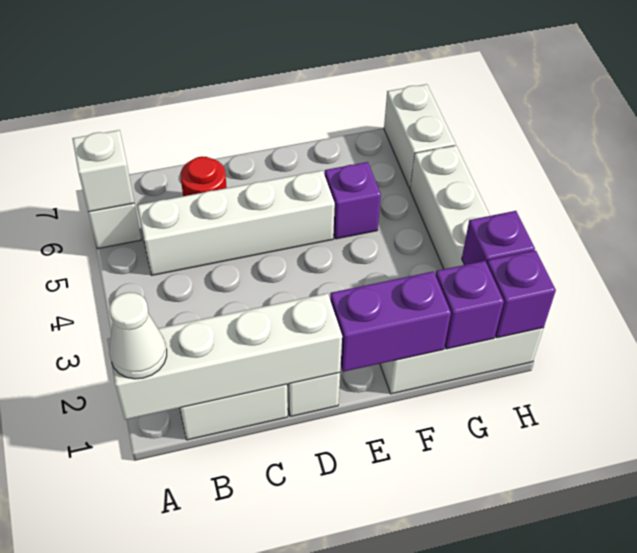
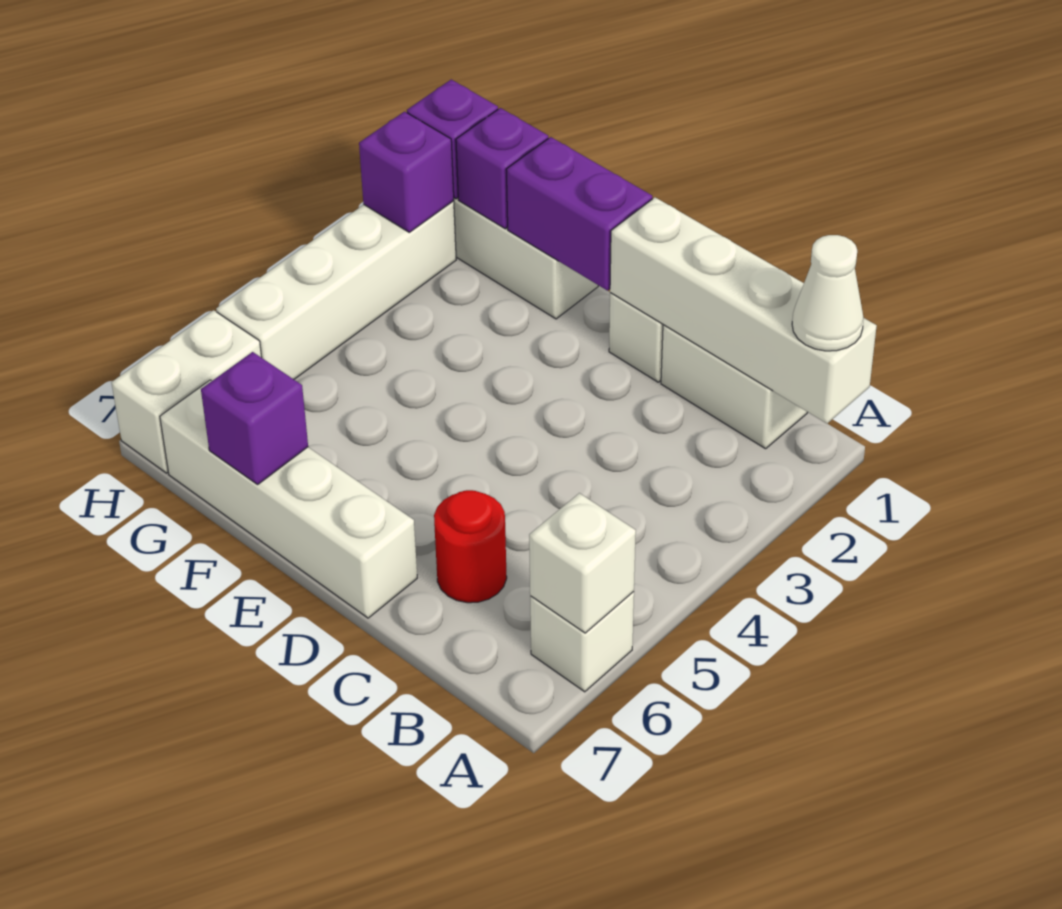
white 1x4 brick [137,170,335,275] -> white 1x4 brick moved to [160,380,417,618]
purple 1x1 brick [325,162,381,239] -> purple 1x1 brick moved to [201,352,308,484]

